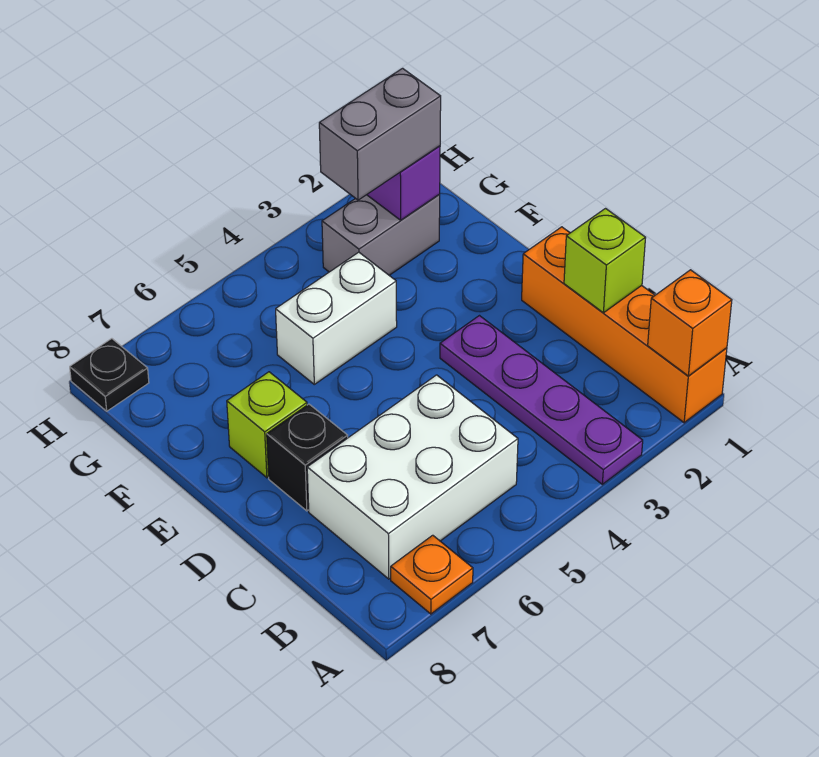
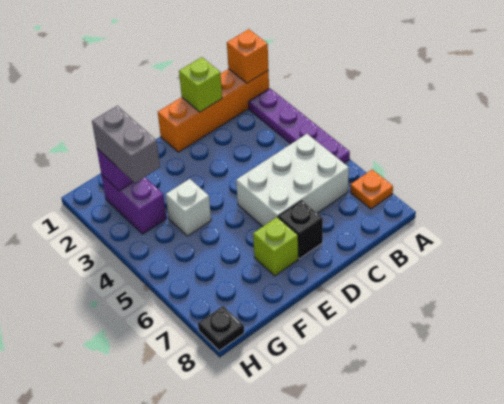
purple 1x4 plate [440,316,643,484] -> purple 1x4 plate turned to [249,89,350,163]
white 2x3 brick [307,375,518,579] -> white 2x3 brick turned to [236,134,349,226]
white 1x2 brick [276,252,397,384] -> white 1x1 brick [166,179,211,236]
grey 1x2 brick [322,195,440,275] -> purple 1x2 brick [102,175,167,234]

